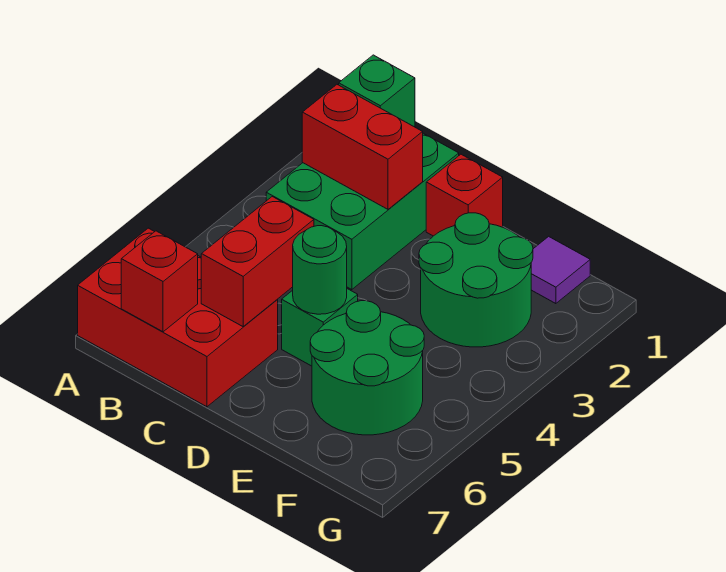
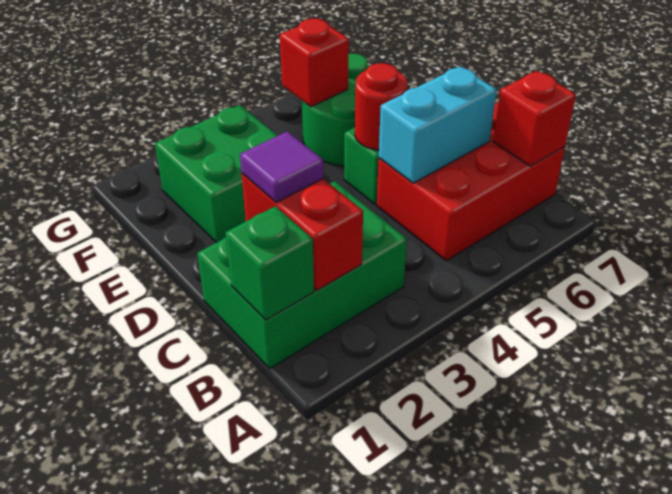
red 2x3 brick [78,228,278,407] -> red 2x3 brick turned to [377,102,565,261]
red 1x2 brick [201,197,314,326] -> cyan 1x2 brick [379,66,497,183]
red 1x1 brick [426,154,503,236] -> red 1x1 brick moved to [280,18,349,107]
green 1x1 round brick [293,226,347,314] -> red 1x1 round brick [355,63,408,150]
green 2x2 round brick [419,213,533,347] -> green 2x2 brick [155,105,278,243]
purple 1x1 tile [531,236,590,304] -> purple 1x1 tile moved to [240,131,323,203]

